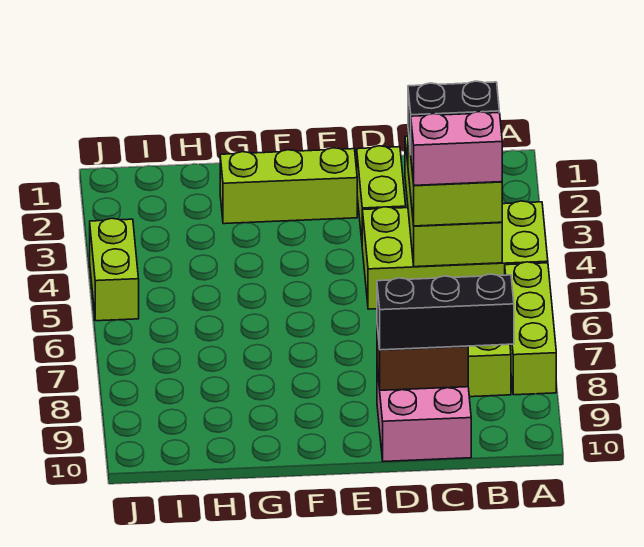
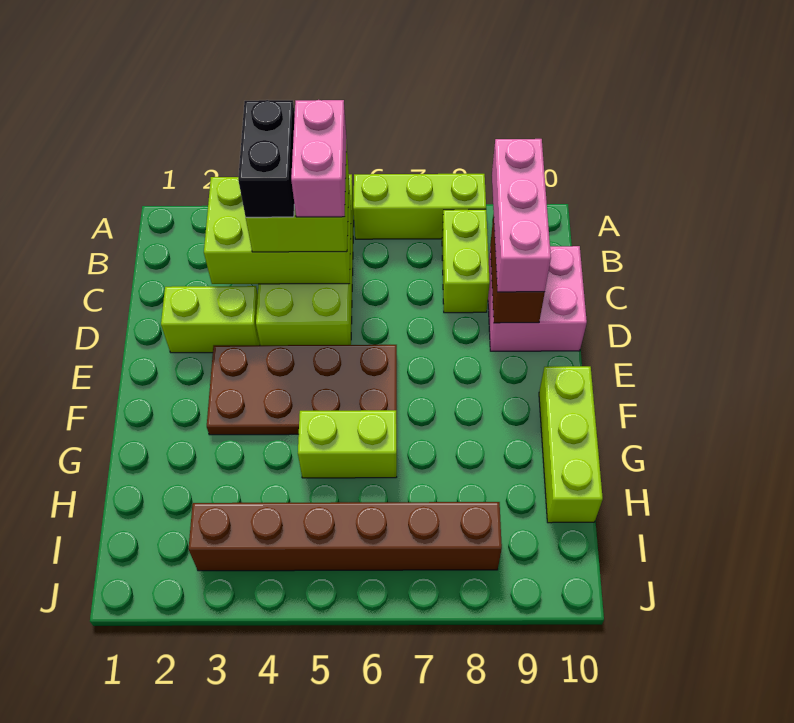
black 1x3 brick [377,274,514,350] -> pink 1x3 brick [492,139,551,292]
lime 1x3 brick [220,148,357,224] -> lime 1x3 brick moved to [539,366,603,523]
none -> brown 2x4 plate [207,345,397,435]
none -> brown 1x6 brick [189,502,502,571]
lime 1x2 brick [90,218,139,321] -> lime 1x2 brick moved to [298,410,397,478]

